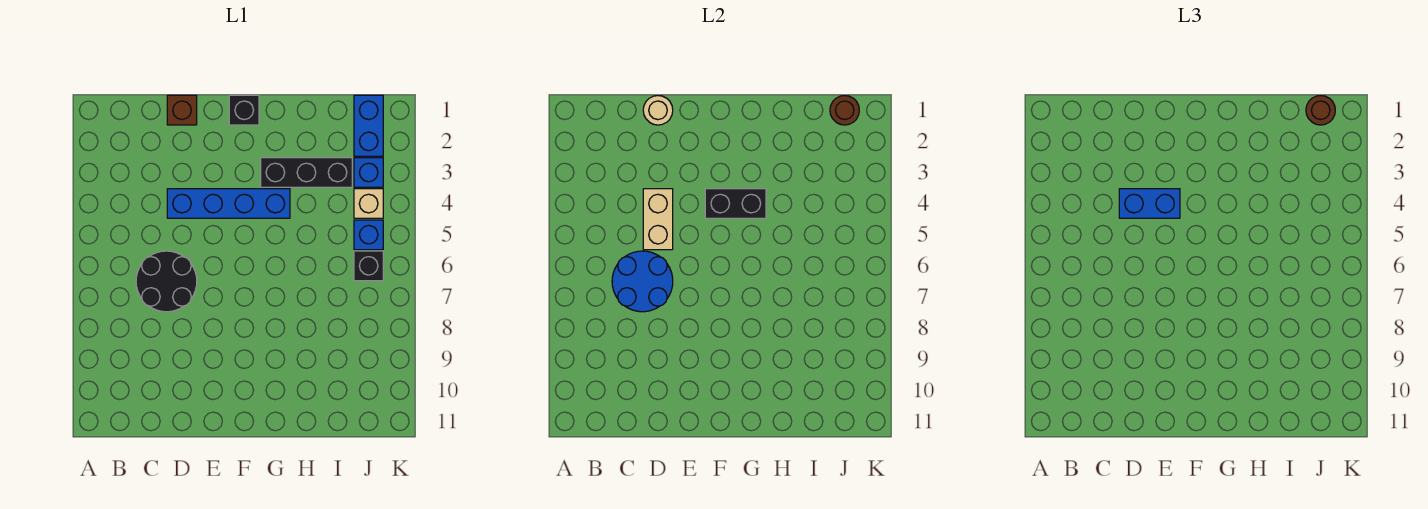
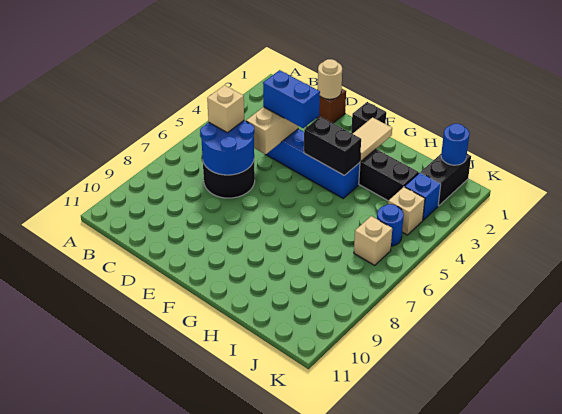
none -> tan 1x1 brick [207,85,244,133]
none -> tan 1x2 tile [353,117,392,161]
blue 1x2 brick [354,95,383,156] -> black 1x2 brick [421,154,471,206]
brown 1x1 round brick [830,96,859,125] -> blue 1x1 round brick [441,124,469,165]
brown 1x1 round brick [1306,96,1335,125] -> none
blue 1x1 brick [354,220,383,250] -> blue 1x1 round brick [377,204,404,246]
black 1x1 brick [354,251,383,281] -> tan 1x1 brick [354,216,392,265]

